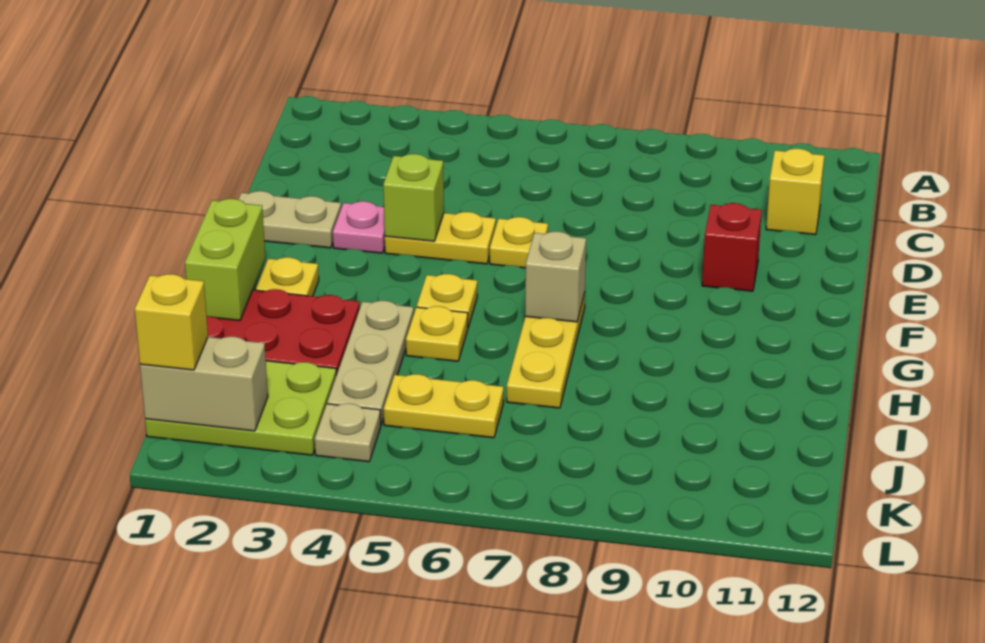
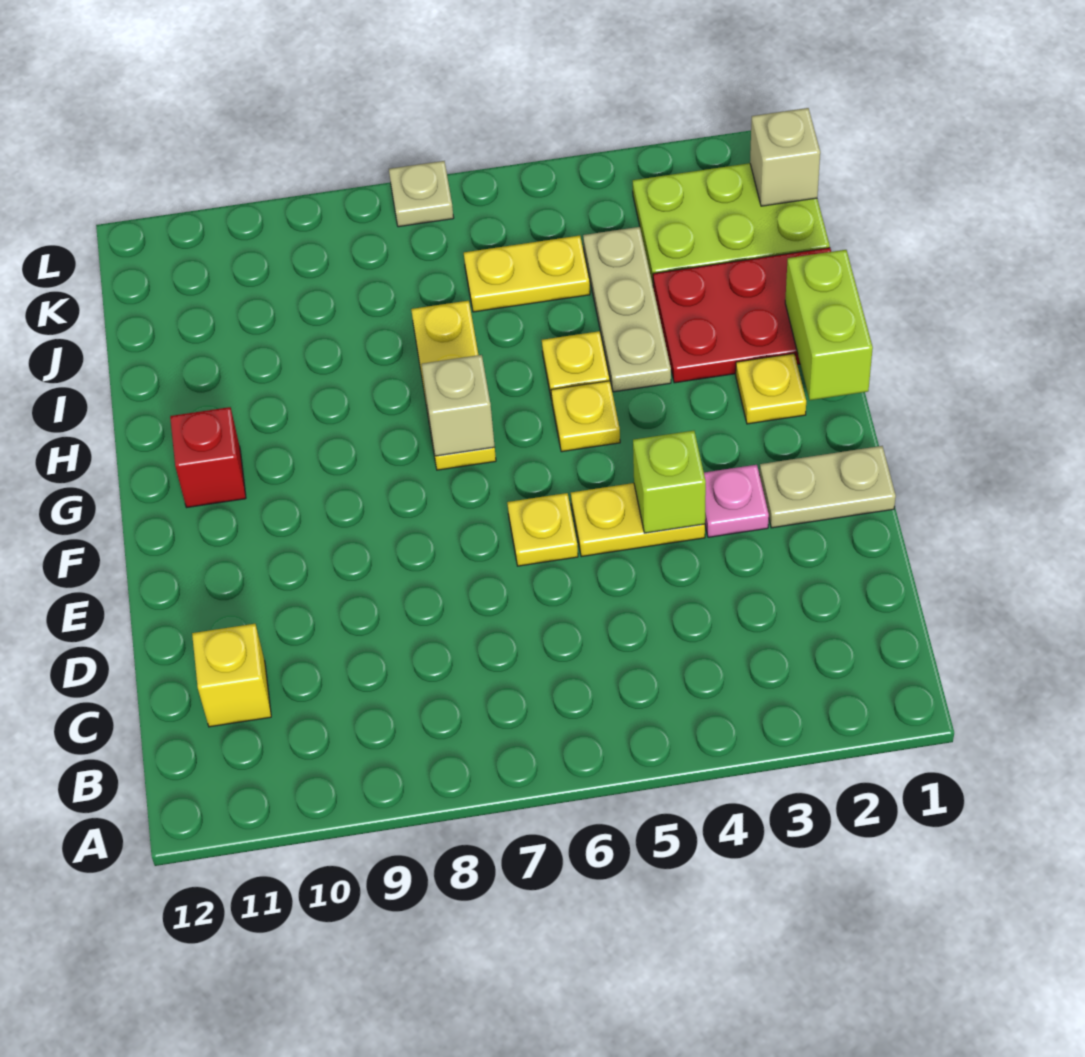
red 1x1 brick [702,203,762,291] -> red 1x1 brick moved to [170,407,246,508]
tan 1x2 brick [140,337,268,431] -> tan 1x1 brick [750,108,820,206]
yellow 1x1 brick [135,274,208,370] -> none
tan 1x1 plate [315,404,381,462] -> tan 1x1 plate moved to [389,161,454,227]

